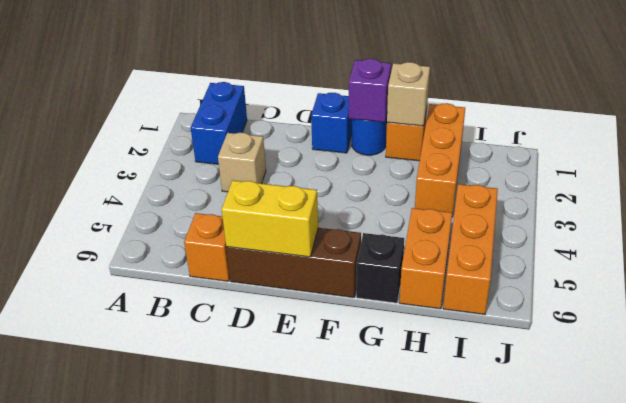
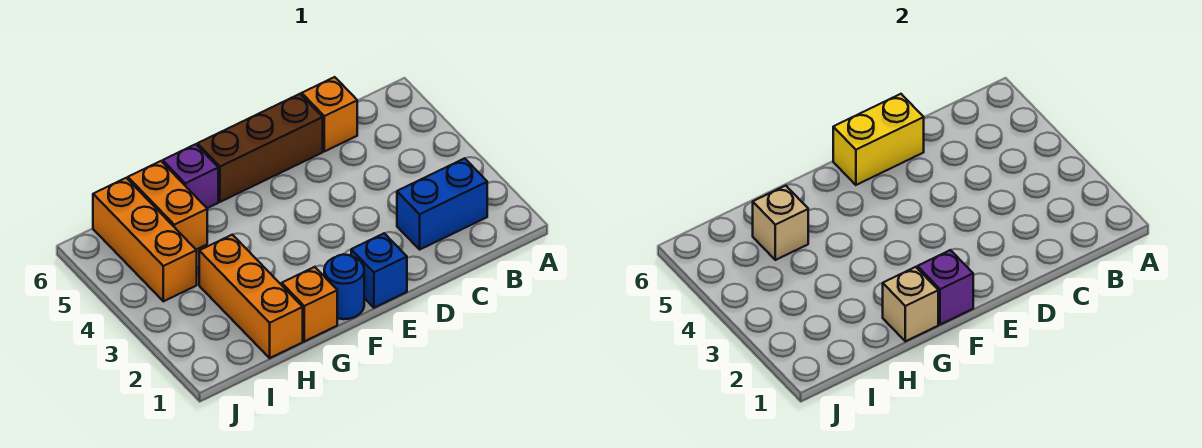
blue 1x2 brick [191,82,247,164] -> blue 1x2 brick turned to [397,158,487,249]
tan 1x1 brick [218,133,266,192] -> tan 1x1 brick moved to [753,186,808,260]
black 1x1 brick [356,233,404,303] -> purple 1x1 brick [163,144,218,208]

